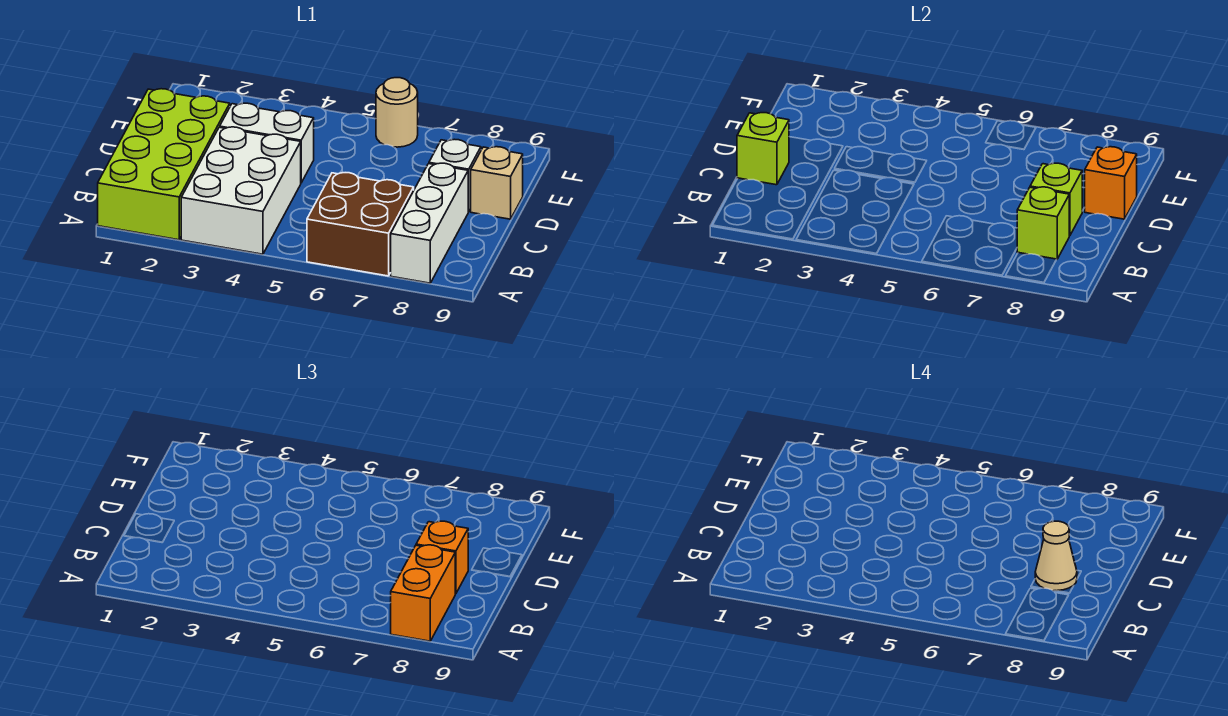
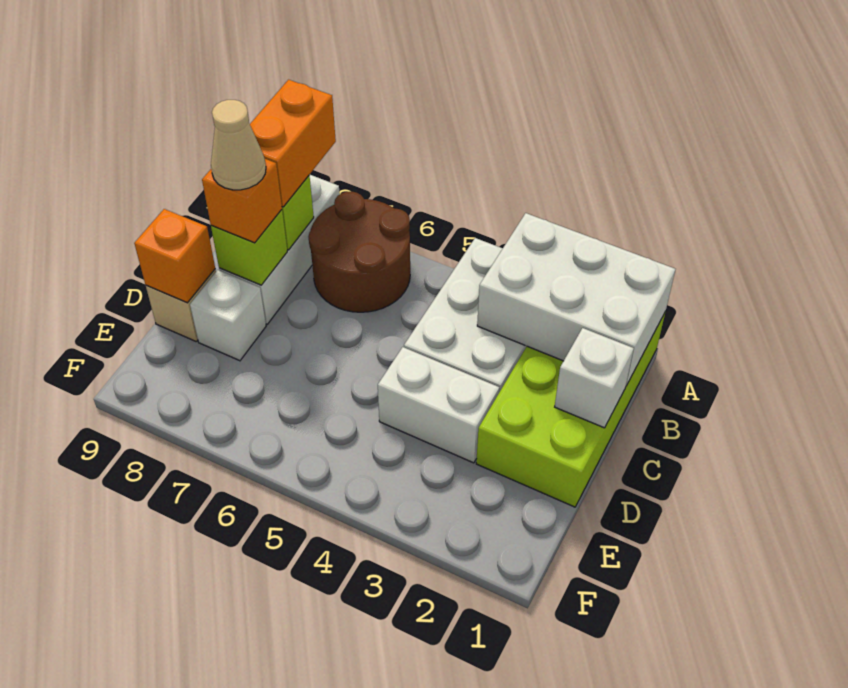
none -> white 2x3 brick [477,213,675,386]
brown 2x2 brick [307,173,414,276] -> brown 2x2 round brick [308,192,410,312]
lime 1x1 brick [737,113,789,185] -> white 1x1 brick [555,328,634,428]
tan 1x1 round brick [376,78,418,147] -> none

